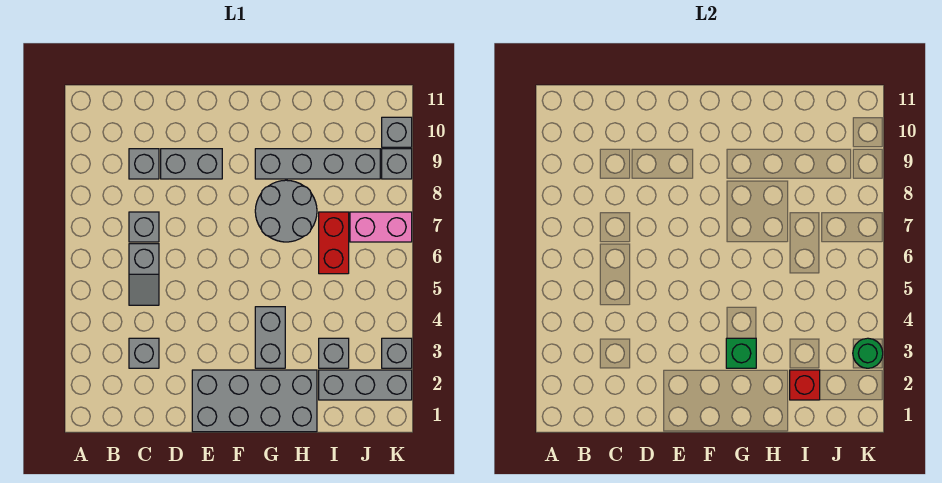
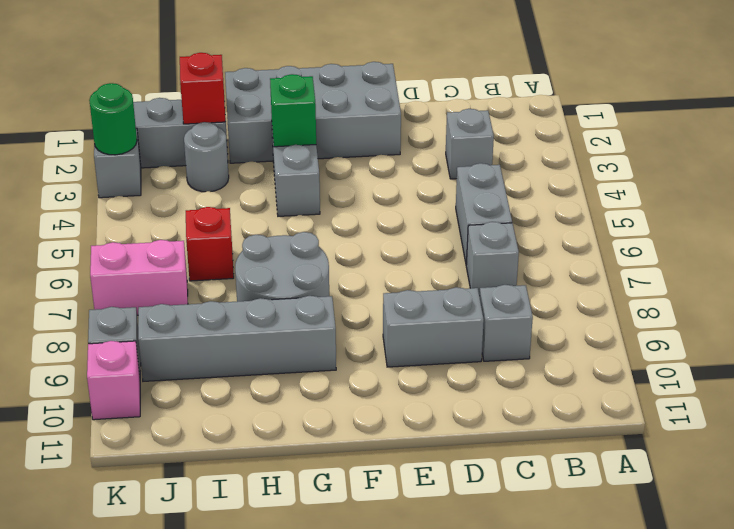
grey 1x2 slope [129,244,159,305] -> grey 1x2 brick [456,163,512,264]
grey 1x1 brick [319,338,349,368] -> grey 1x1 round brick [184,122,229,192]
red 1x2 brick [319,212,349,274] -> red 1x1 brick [186,207,234,281]
grey 1x1 brick [382,117,412,147] -> pink 1x1 brick [87,341,140,420]

